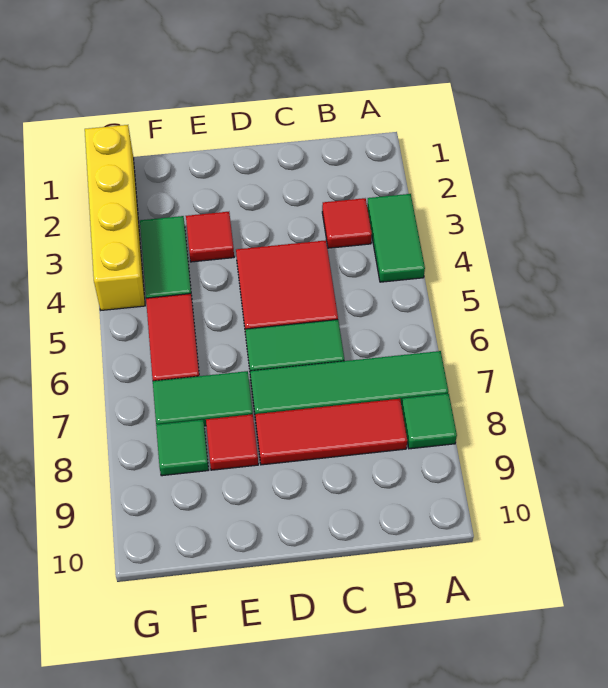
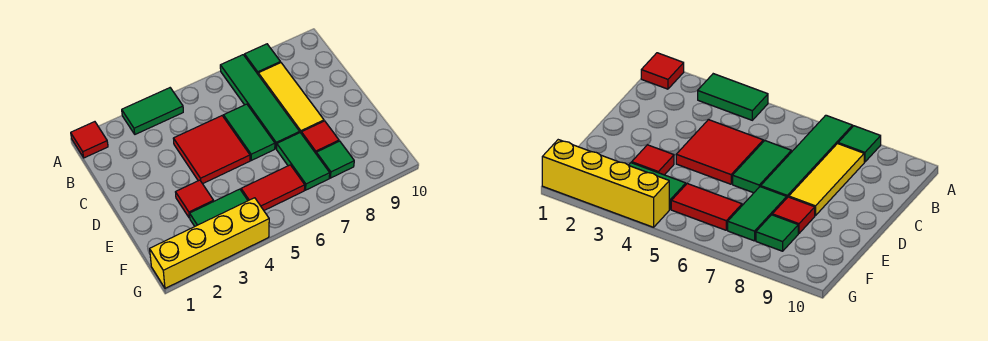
red 1x1 tile [322,198,372,248] -> red 1x1 tile moved to [71,122,108,158]
red 1x3 tile [255,399,407,465] -> yellow 1x3 tile [258,63,324,133]

